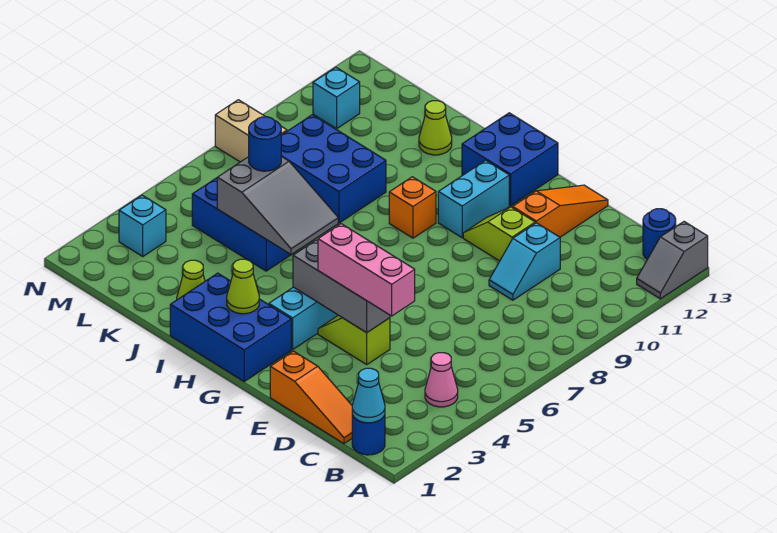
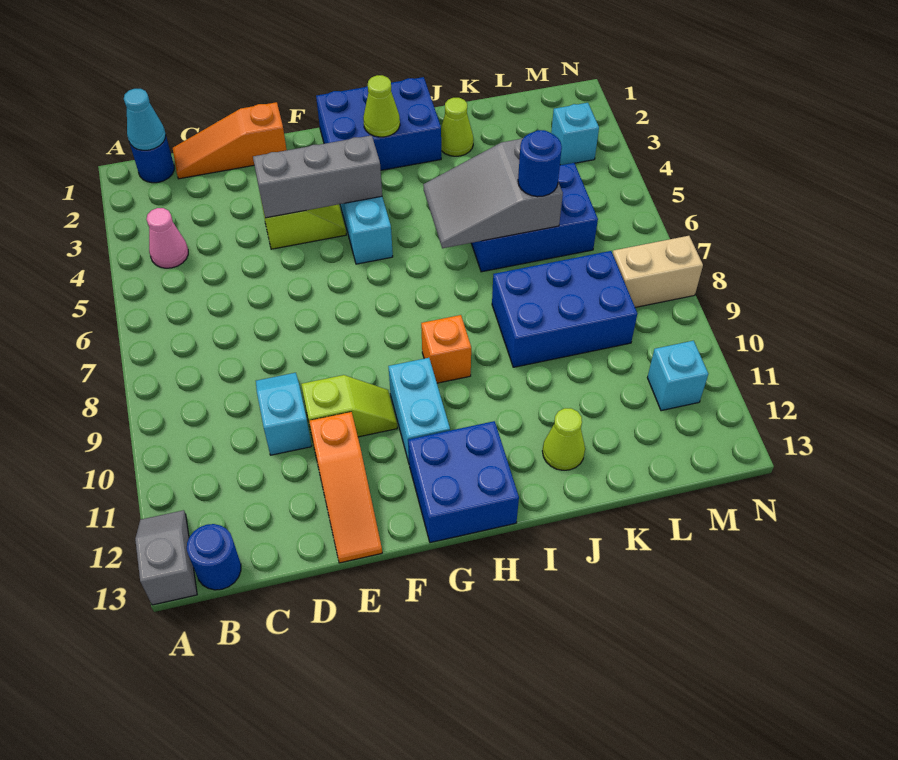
pink 1x3 brick [318,224,415,316] -> none

